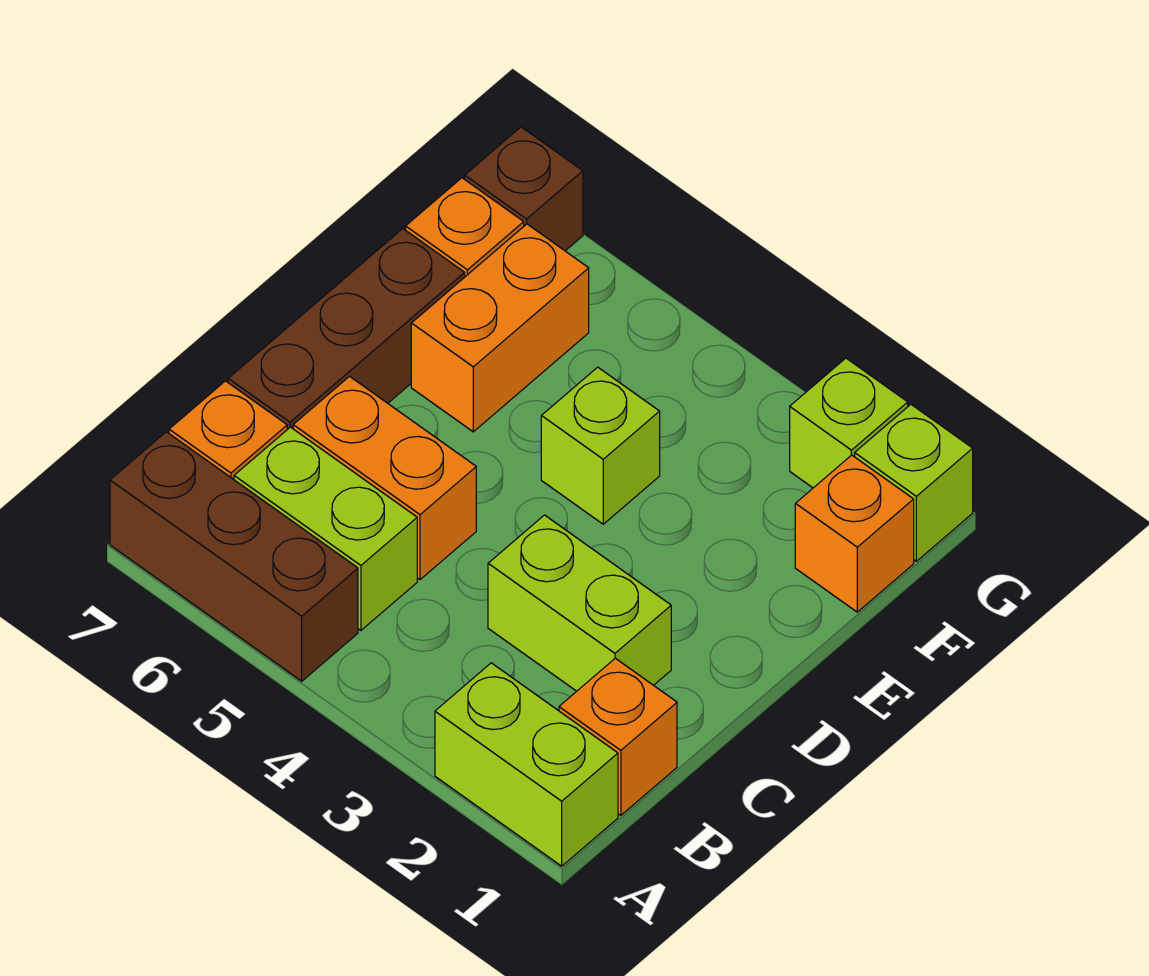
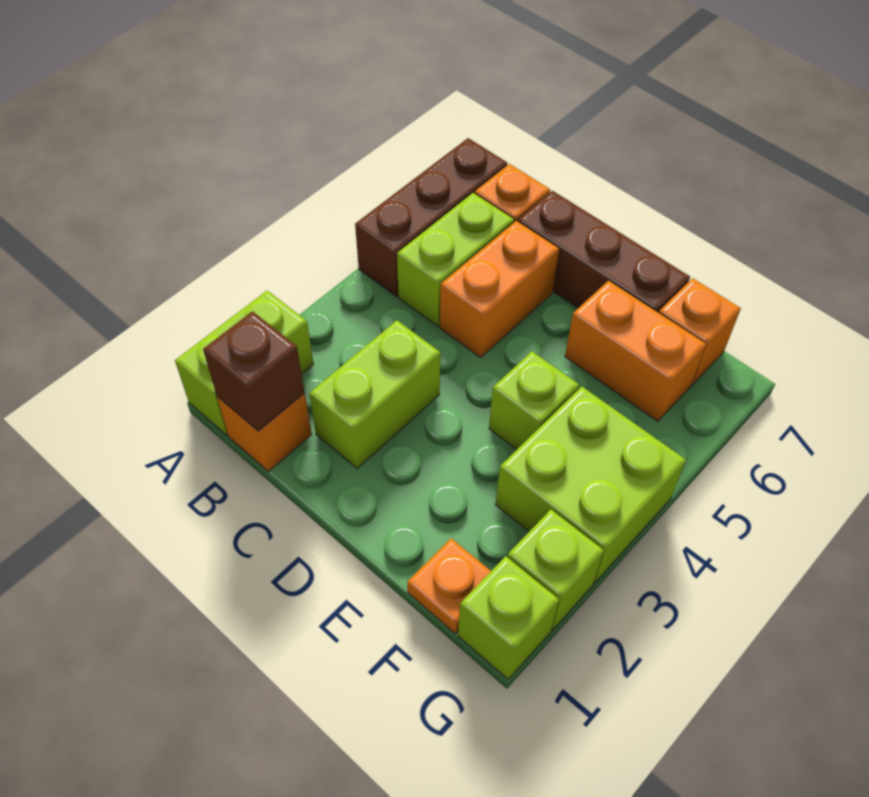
orange 1x1 brick [795,455,914,612] -> orange 1x1 plate [407,538,491,634]
none -> lime 2x2 brick [495,387,686,583]
brown 1x1 brick [465,127,583,251] -> brown 1x1 brick moved to [203,311,305,431]

